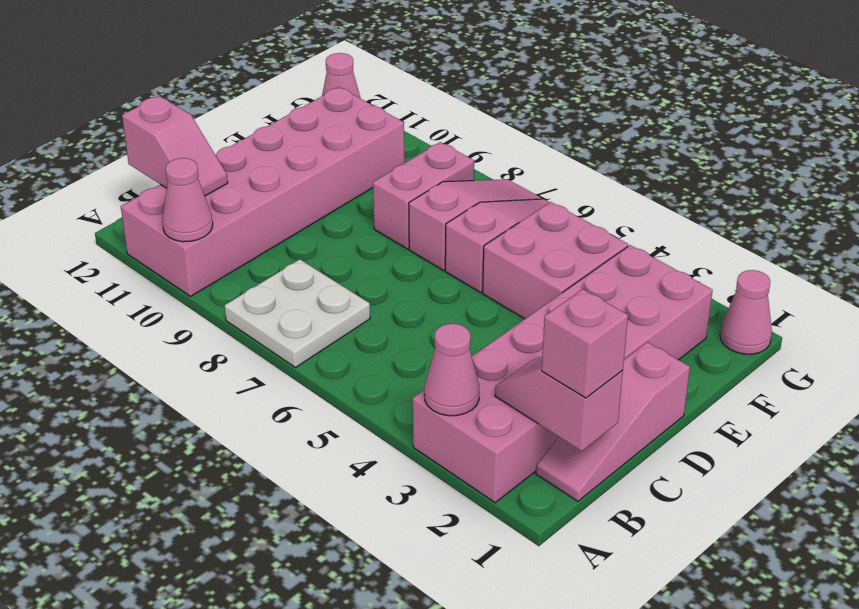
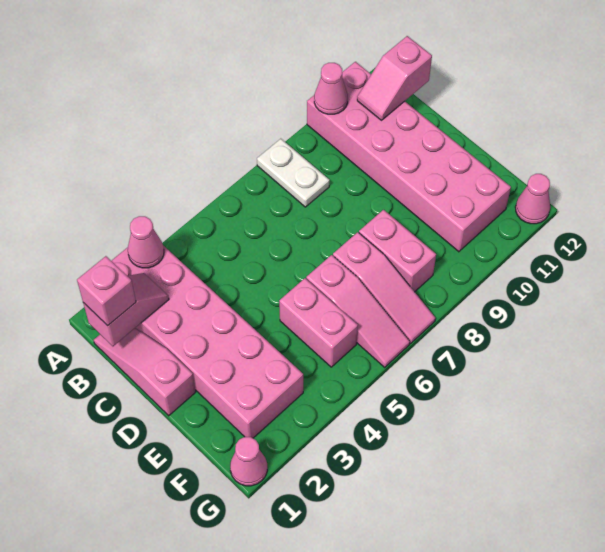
white 2x2 plate [225,259,370,368] -> white 1x2 plate [257,139,330,207]
pink 2x2 brick [483,202,628,319] -> pink 1x2 brick [279,278,358,367]

